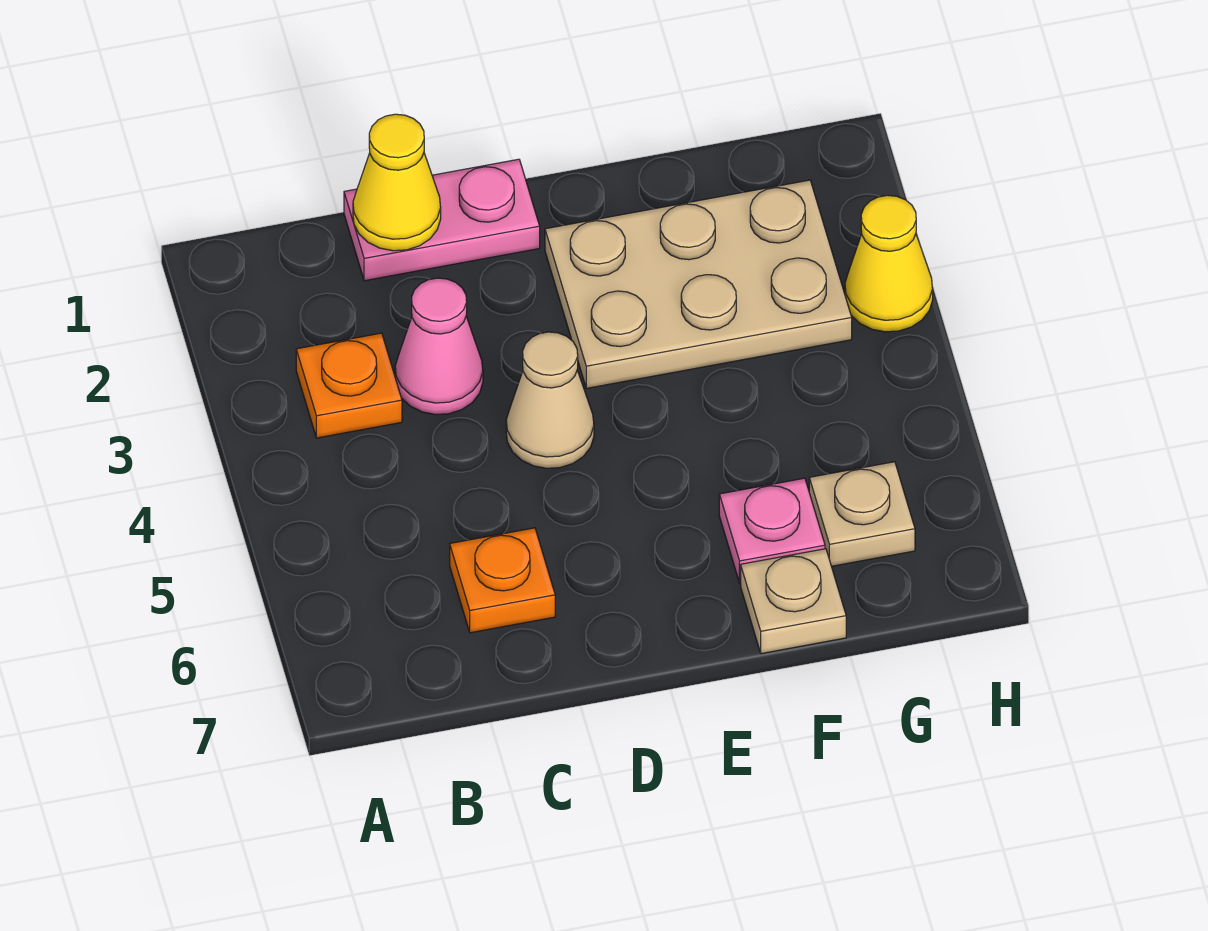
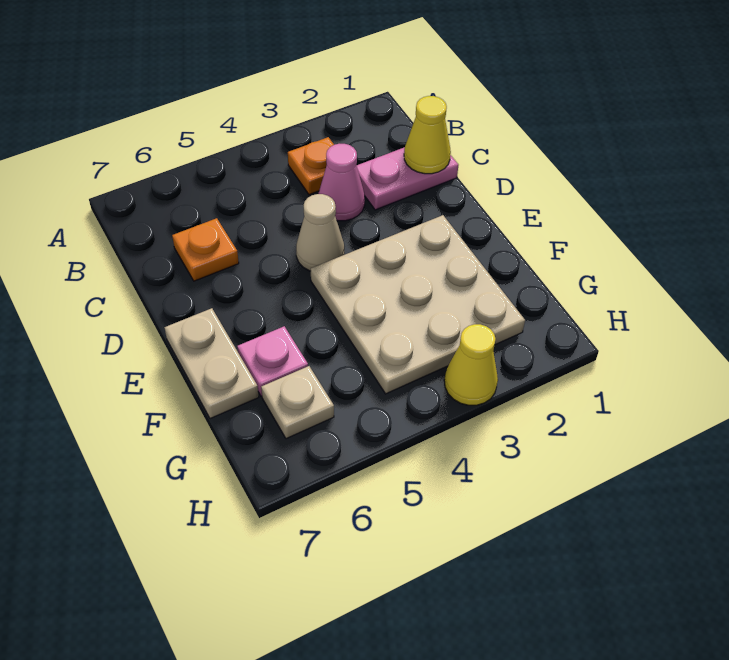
pink 1x2 plate [344,159,540,281] -> pink 1x2 plate turned to [357,147,458,210]
tan 2x3 plate [545,180,852,388] -> tan 3x3 plate [311,215,525,394]
tan 1x1 plate [741,549,846,654] -> tan 1x2 plate [164,308,259,419]

